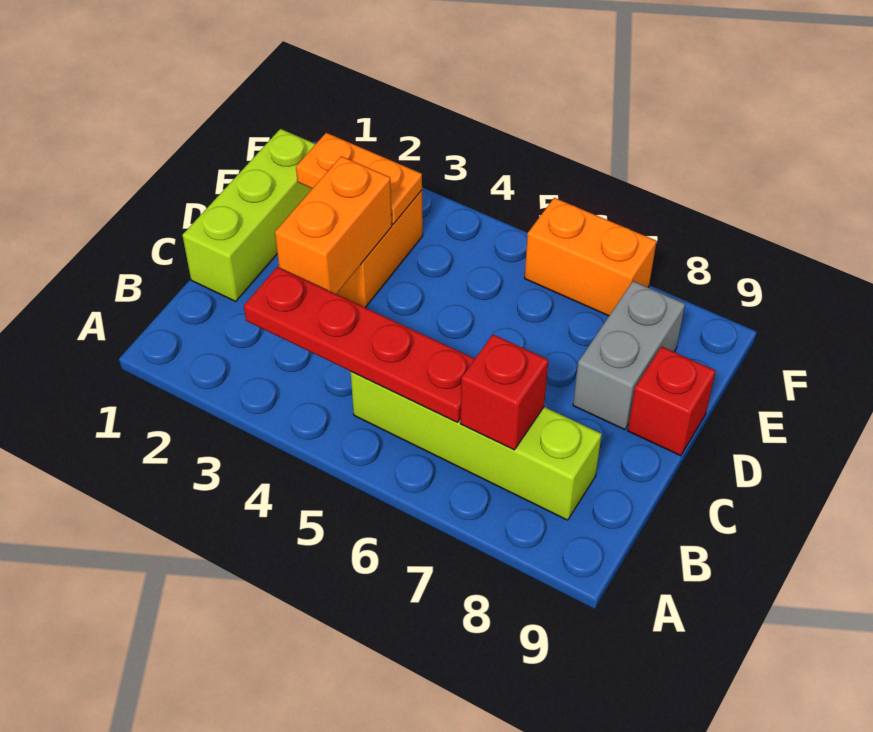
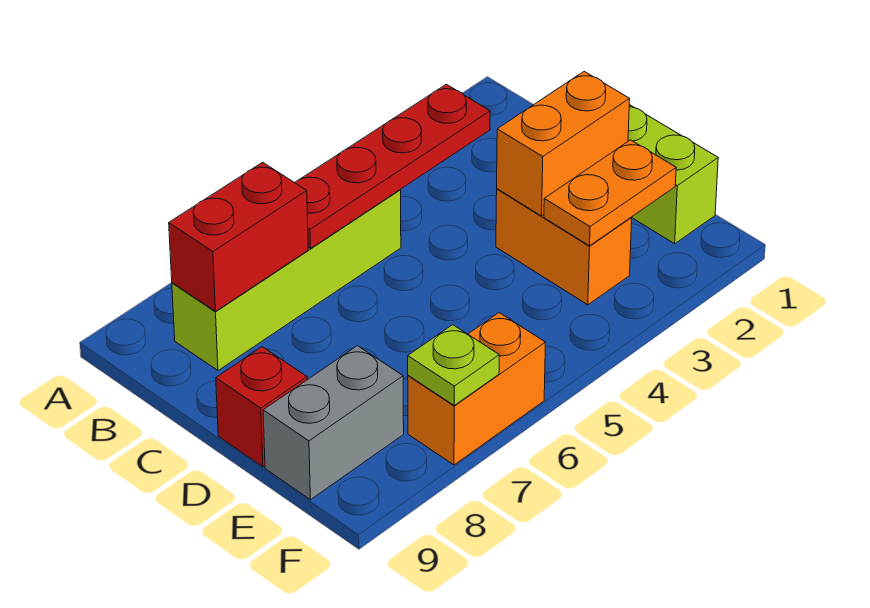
red 1x1 brick [460,334,548,450] -> red 1x2 brick [169,162,308,311]
orange 1x2 brick [275,156,392,294] -> orange 1x2 brick turned to [497,72,630,216]
grey 1x2 brick [573,281,685,430] -> grey 1x2 brick turned to [263,346,404,500]
none -> lime 1x1 plate [408,325,499,405]

